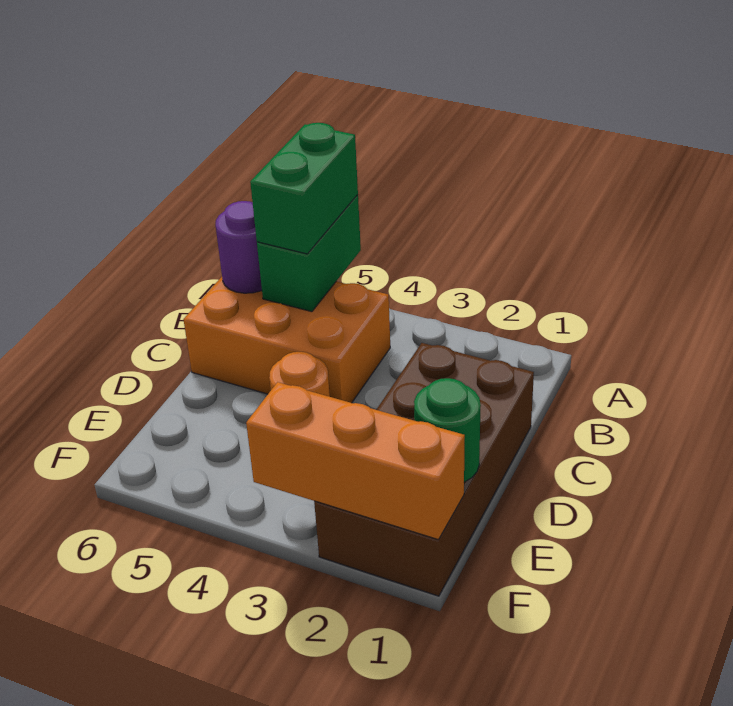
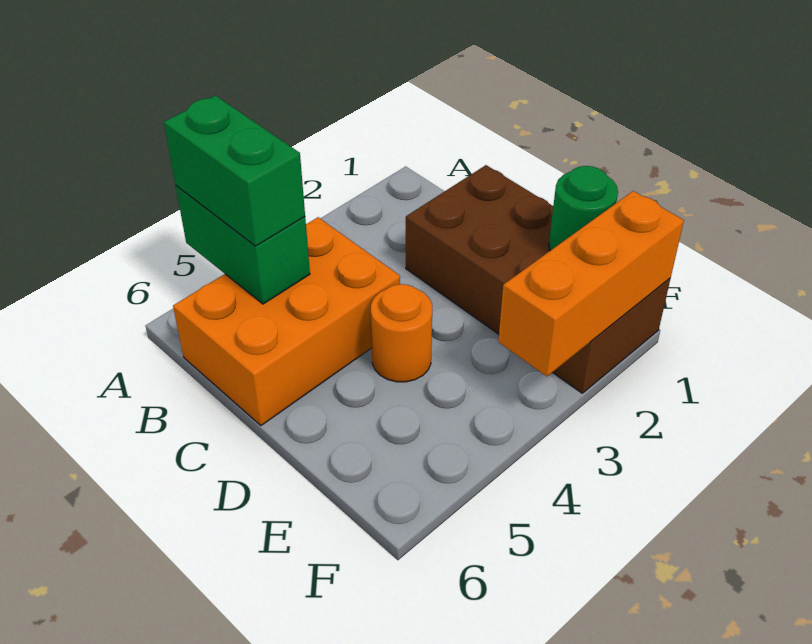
purple 1x1 round brick [216,201,262,293] -> none

